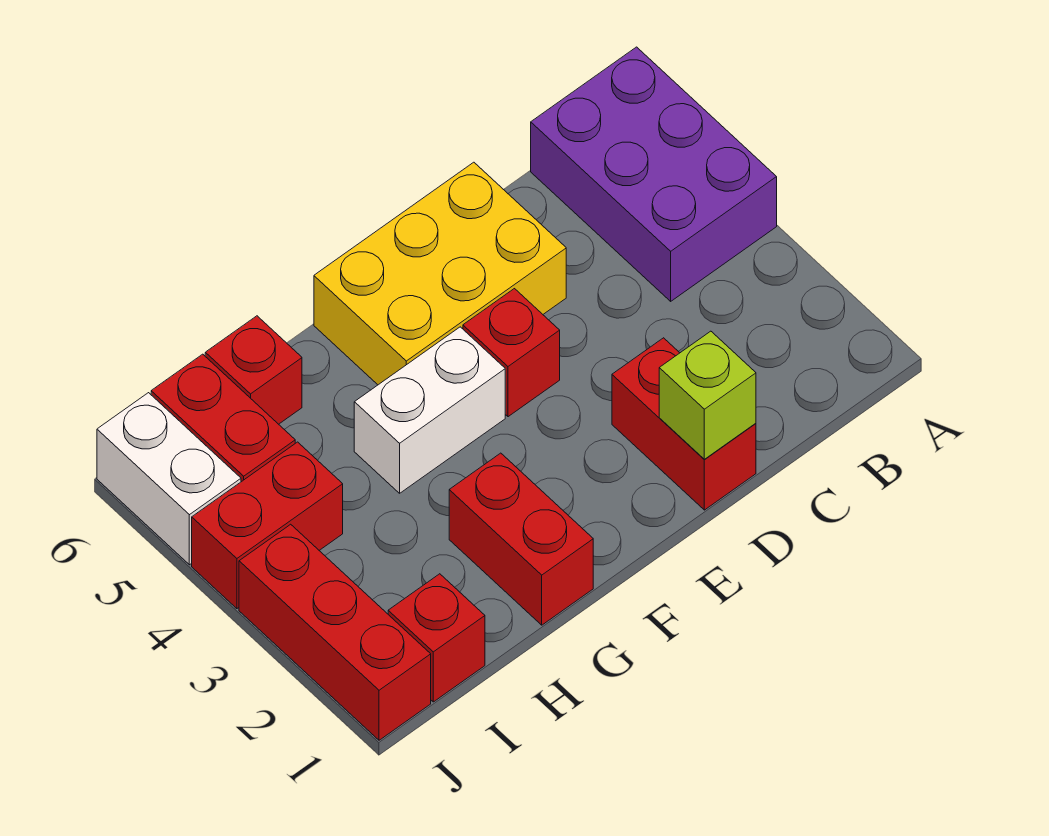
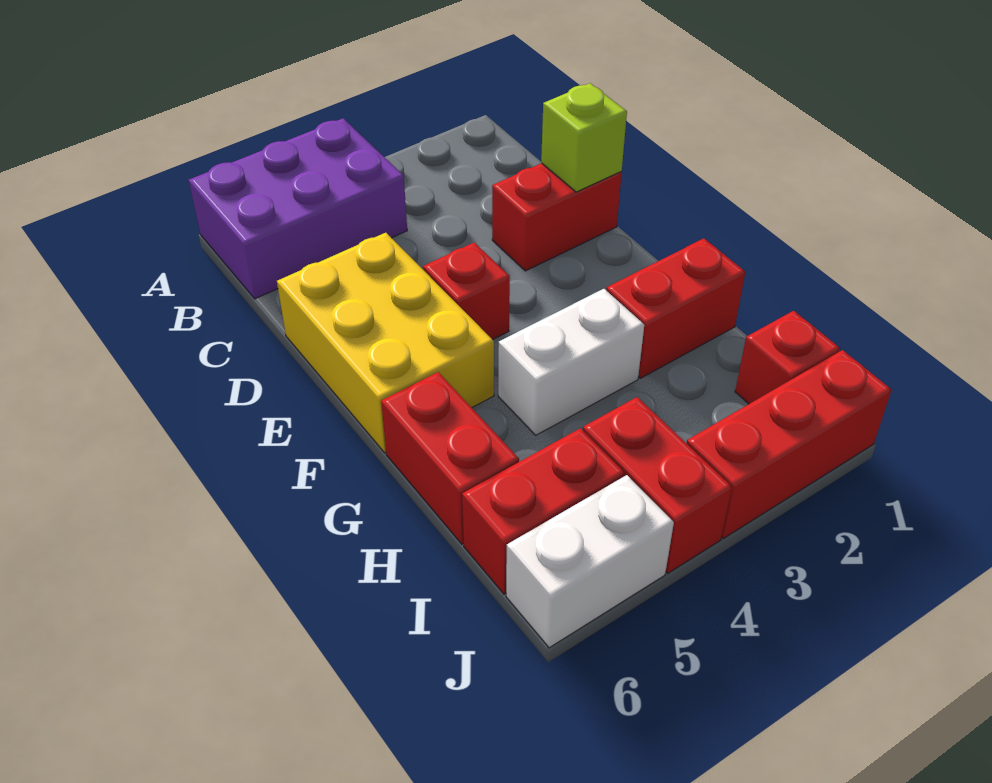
white 1x2 brick [354,327,505,493] -> white 1x2 brick turned to [498,289,644,435]
red 1x1 brick [205,316,302,424] -> red 1x2 brick [381,372,519,544]

